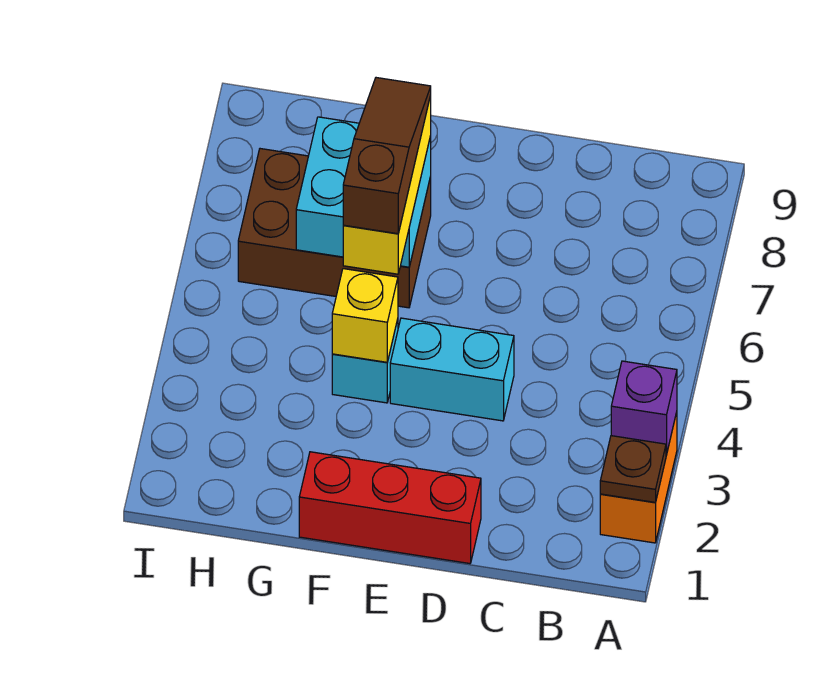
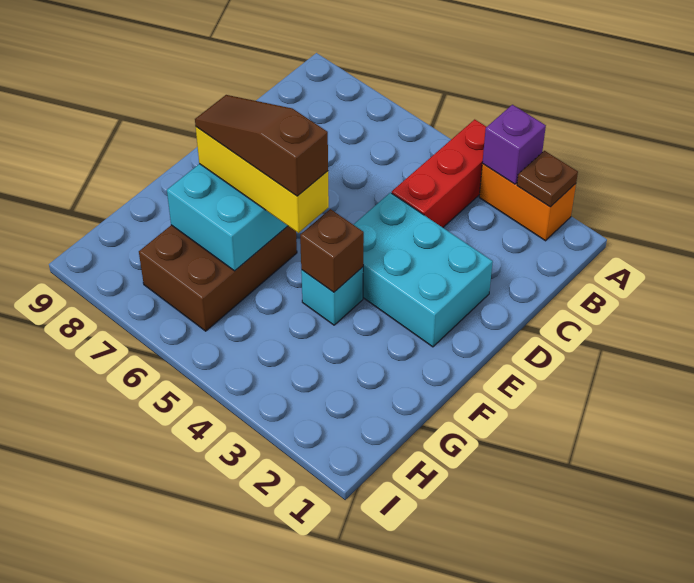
red 1x3 brick [299,452,481,564] -> red 1x3 brick moved to [392,119,486,227]
cyan 1x2 brick [390,318,514,421] -> cyan 2x3 brick [353,193,493,347]
yellow 1x1 brick [332,269,398,362] -> brown 1x1 brick [300,209,364,292]

